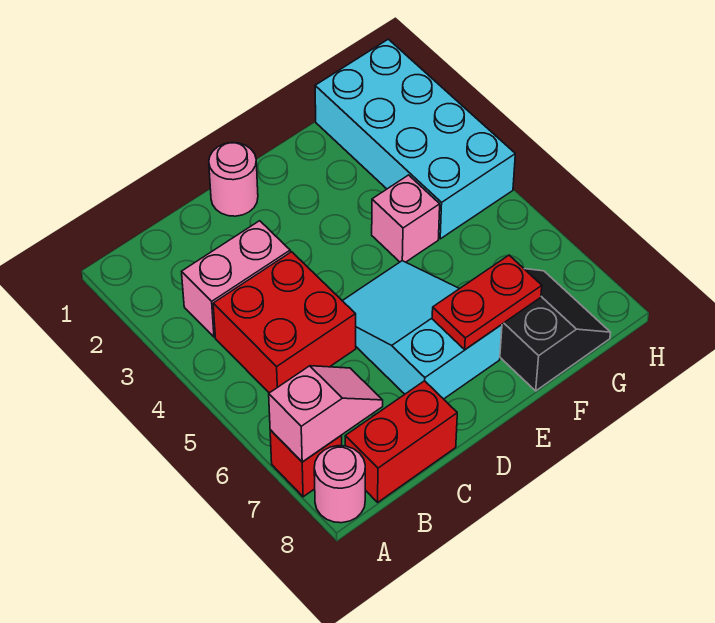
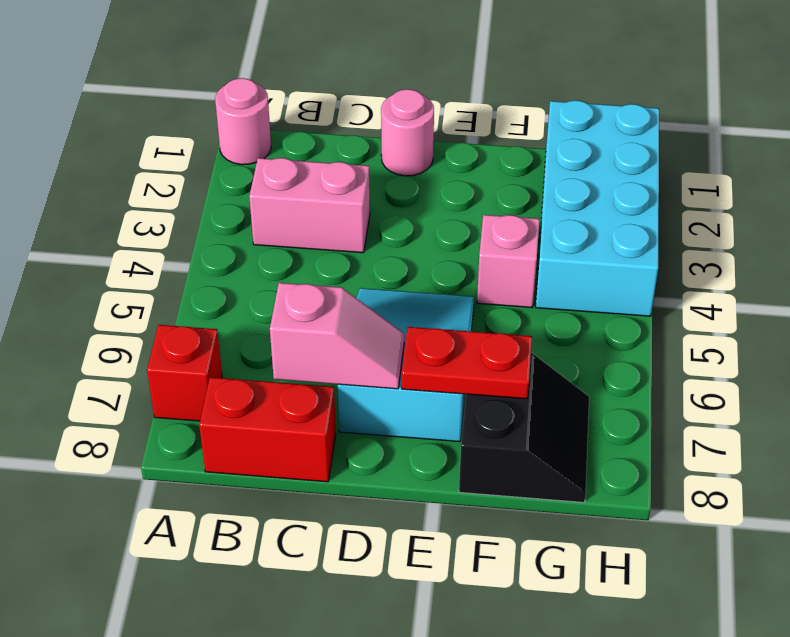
pink 1x2 slope [269,366,383,462] -> pink 1x2 slope moved to [270,283,404,389]
pink 1x1 round brick [314,446,365,523] -> pink 1x1 round brick moved to [215,78,271,165]
red 2x2 brick [213,252,356,393] -> none

